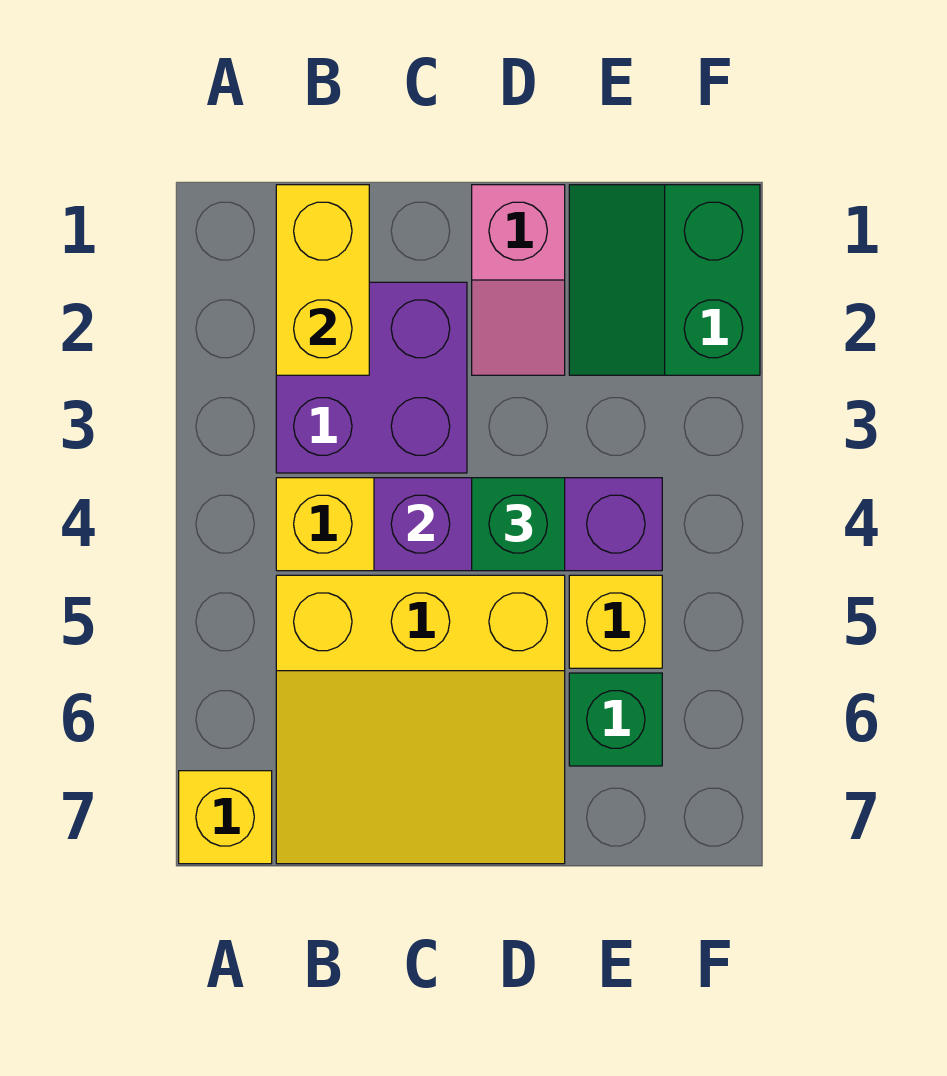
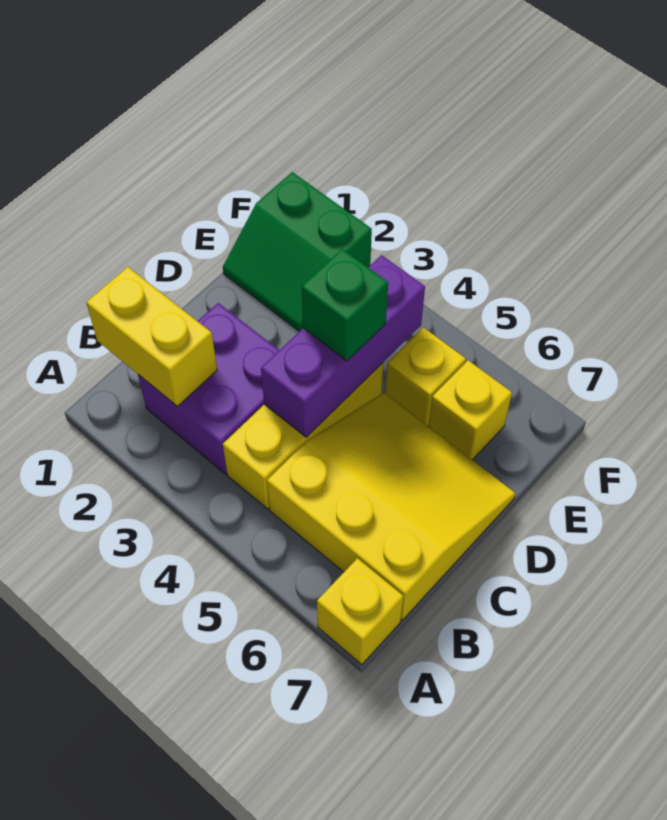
yellow 3x3 slope [276,575,565,864] -> yellow 3x3 slope turned to [267,393,516,620]
pink 1x2 slope [472,185,565,375] -> none
green 1x1 brick [569,673,662,766] -> yellow 1x1 brick [429,360,512,460]

